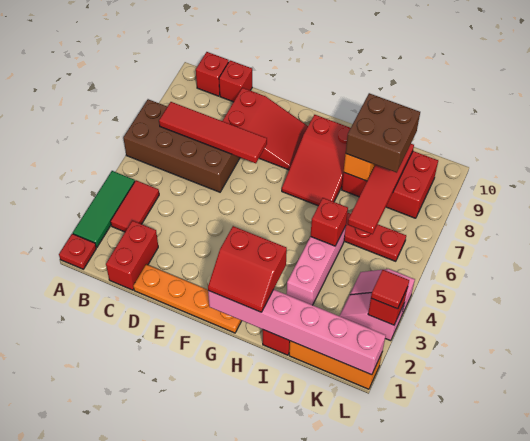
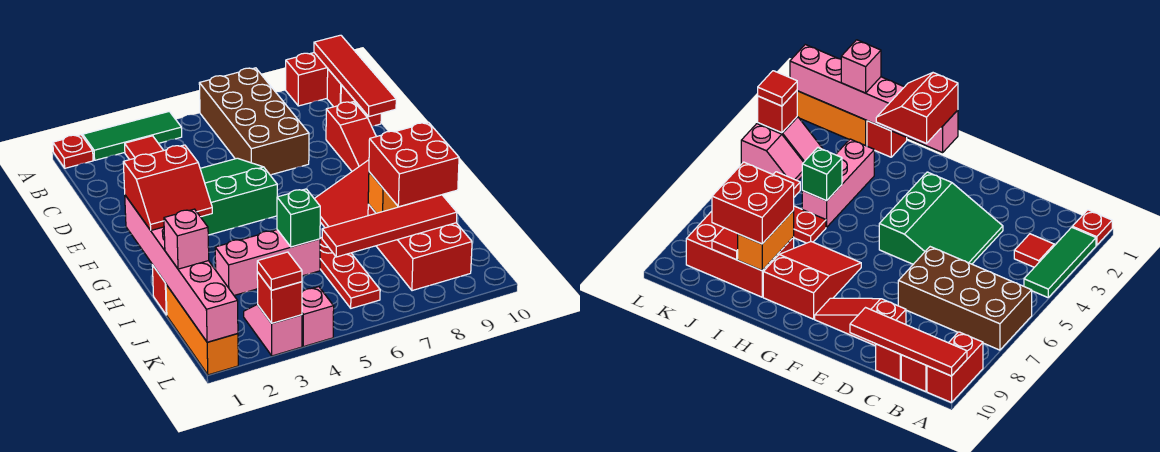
red 1x2 tile [111,180,159,232] -> red 1x1 tile [125,136,164,160]
red 1x4 tile [159,102,267,163] -> red 1x4 tile moved to [314,35,396,116]
red 1x2 brick [106,221,158,290] -> red 1x2 brick moved to [286,53,328,106]
orange 1x4 plate [133,264,242,333] -> none
none -> green 3x3 slope [200,158,277,235]
red 2x3 slope [223,88,308,170] -> red 1x3 slope [326,102,376,171]
red 2x2 slope [208,226,287,312] -> red 2x2 slope turned to [123,145,212,230]
red 1x1 brick [311,198,348,246] -> green 1x1 brick [277,189,320,247]
brown 2x2 brick [346,93,420,173] -> red 2x2 brick [369,122,459,207]
none -> pink 1x1 brick [164,209,209,269]

